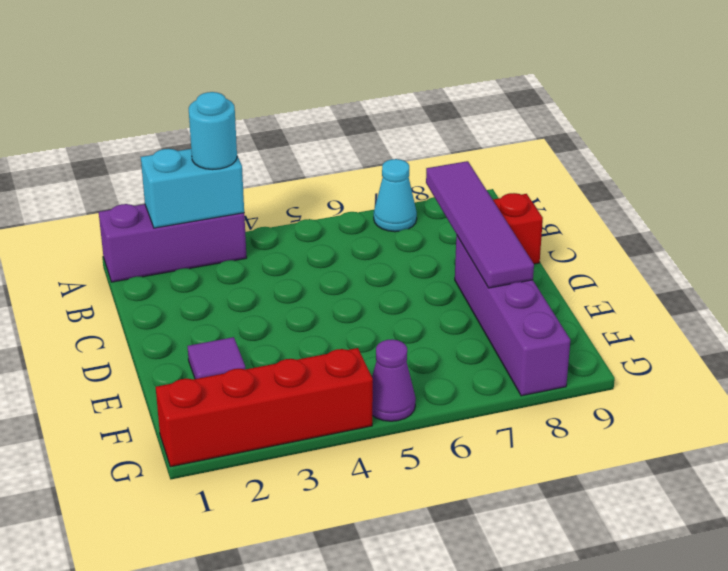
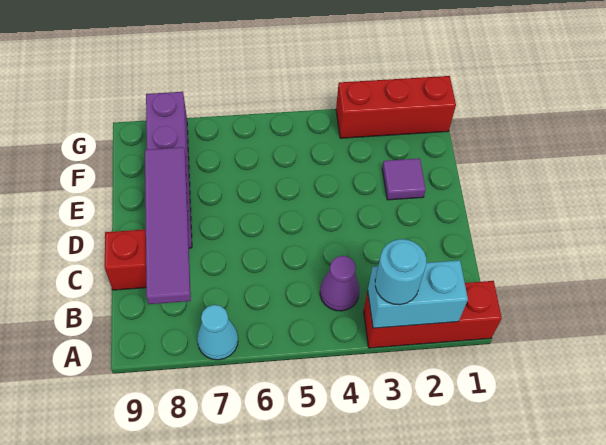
purple 1x3 brick [99,204,247,282] -> red 1x3 brick [364,281,502,348]
red 1x4 brick [156,348,373,467] -> red 1x3 brick [336,76,456,138]
purple 1x1 cone [372,339,416,421] -> purple 1x1 cone moved to [320,256,359,311]

